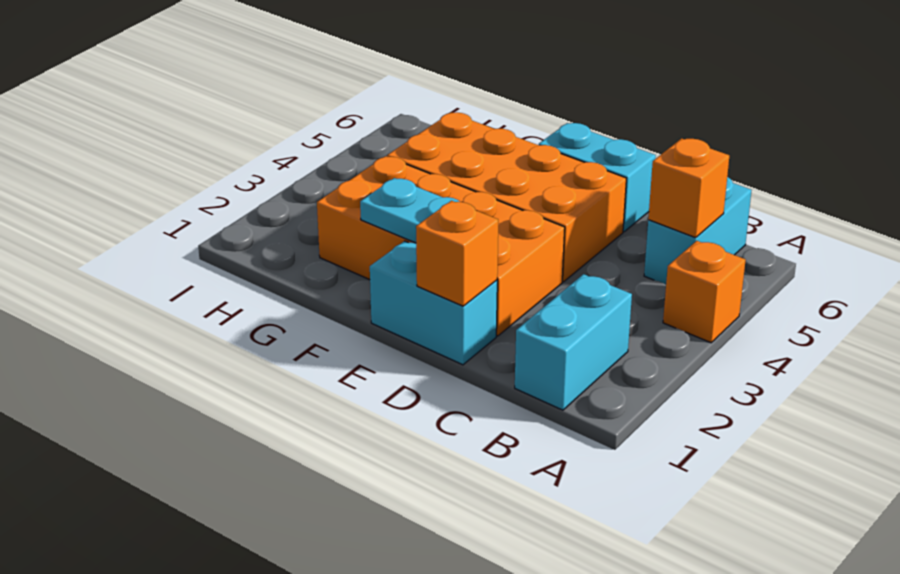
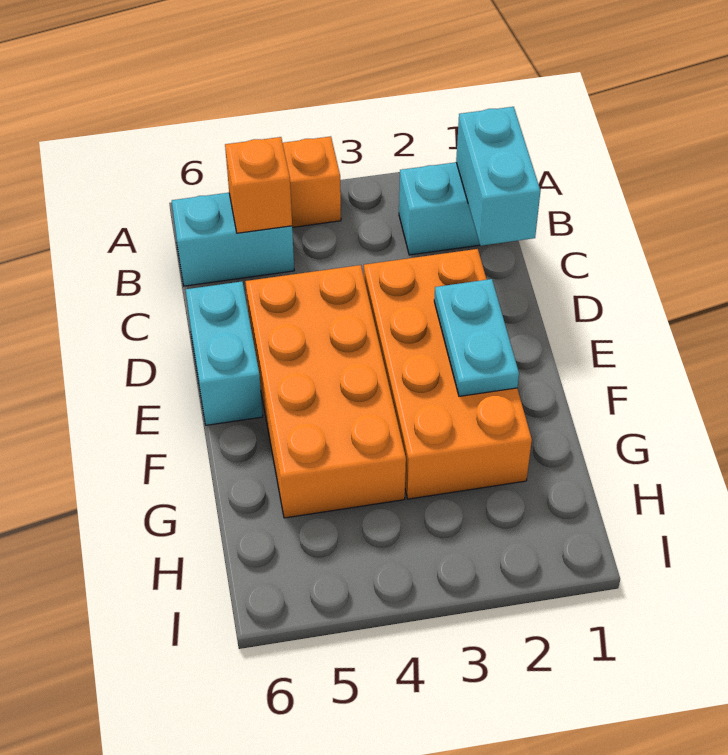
cyan 1x2 brick [370,241,497,365] -> cyan 1x2 brick moved to [456,107,540,246]
orange 1x1 brick [416,201,498,306] -> none

